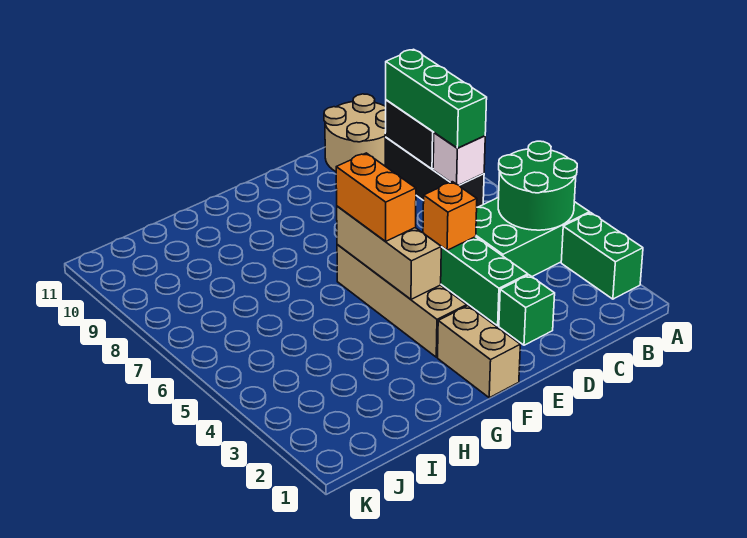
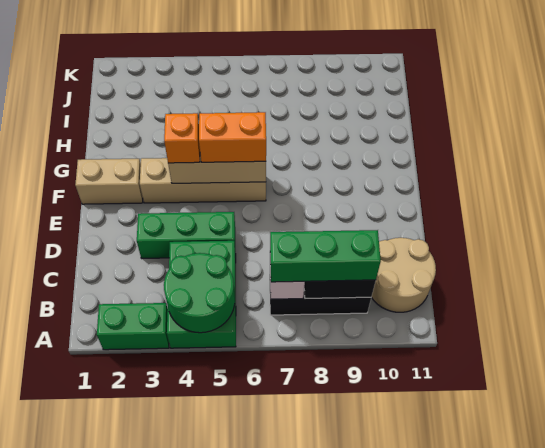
green 1x1 brick [499,275,555,345] -> none
orange 1x1 brick [423,182,477,250] -> orange 1x1 brick moved to [164,113,200,163]

